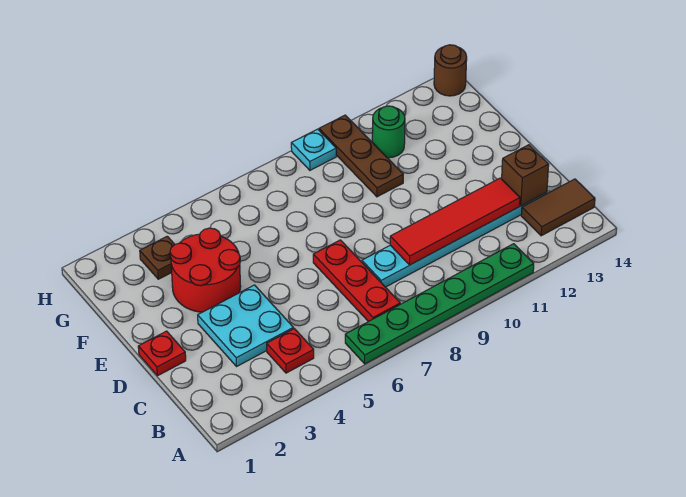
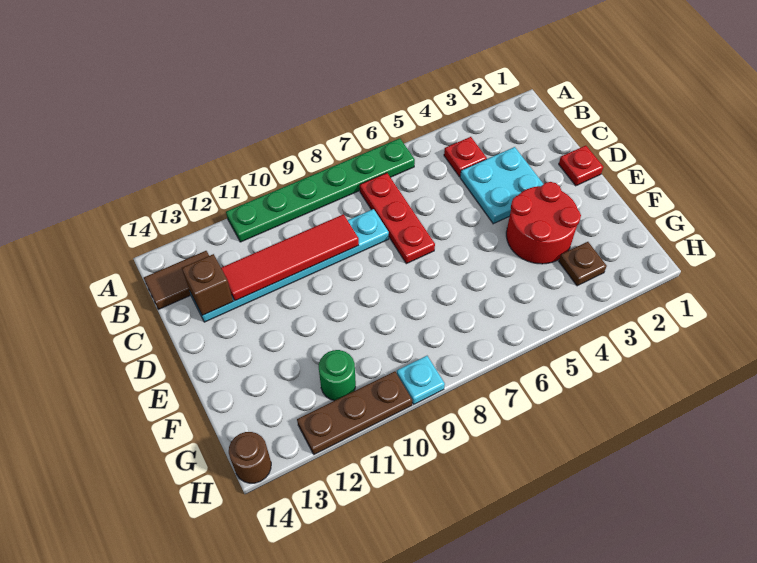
brown 1x3 plate [319,115,403,197] -> brown 1x3 plate turned to [297,371,412,454]

